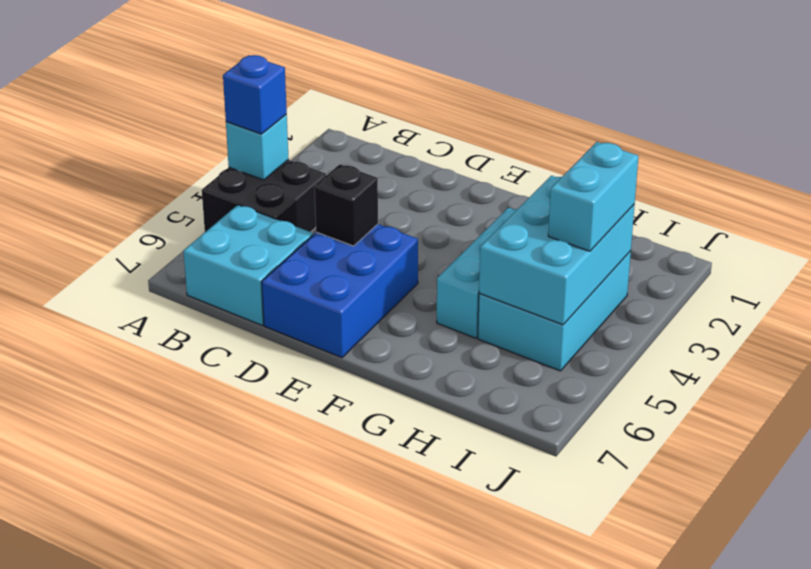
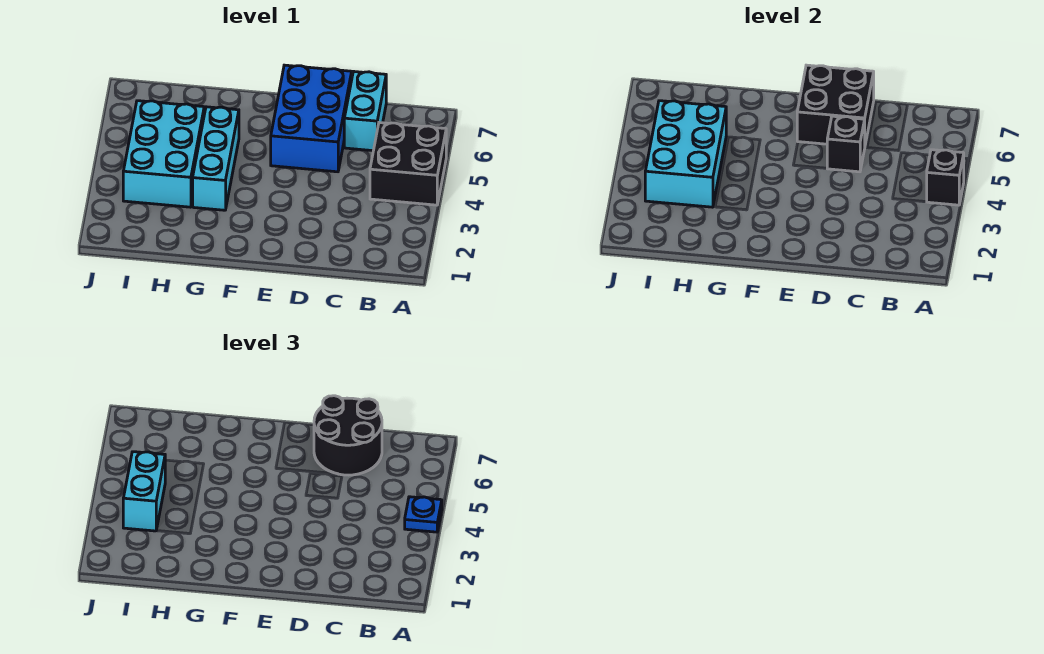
cyan 1x1 brick [226,115,289,180] -> black 1x1 brick [927,150,964,205]
blue 1x1 brick [223,55,287,134] -> blue 1x1 plate [405,497,442,532]
cyan 2x2 brick [183,205,313,325] -> cyan 1x2 brick [344,72,386,151]
none -> black 2x2 round brick [314,396,382,475]
none -> black 2x2 brick [797,65,874,144]

